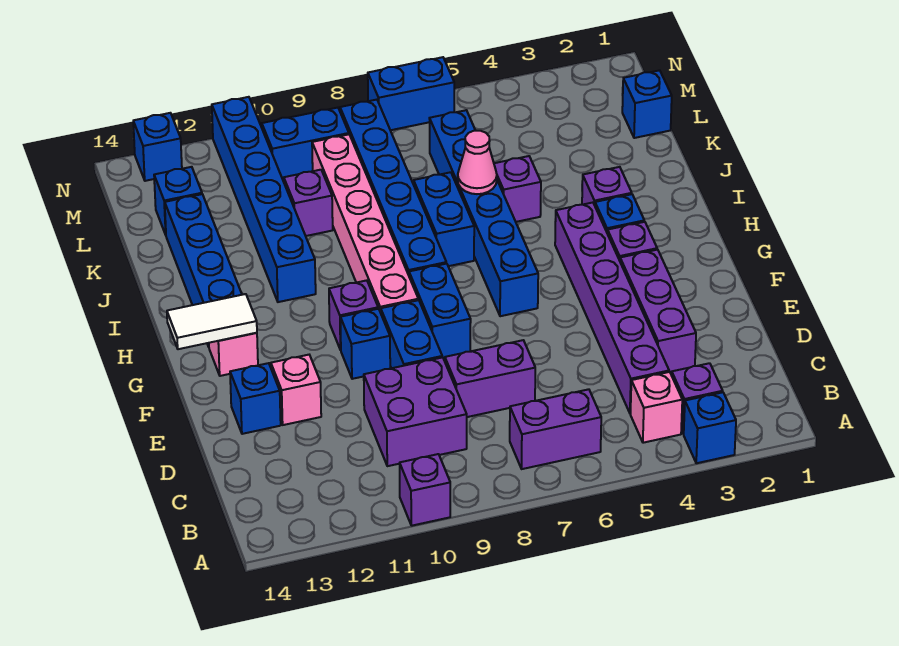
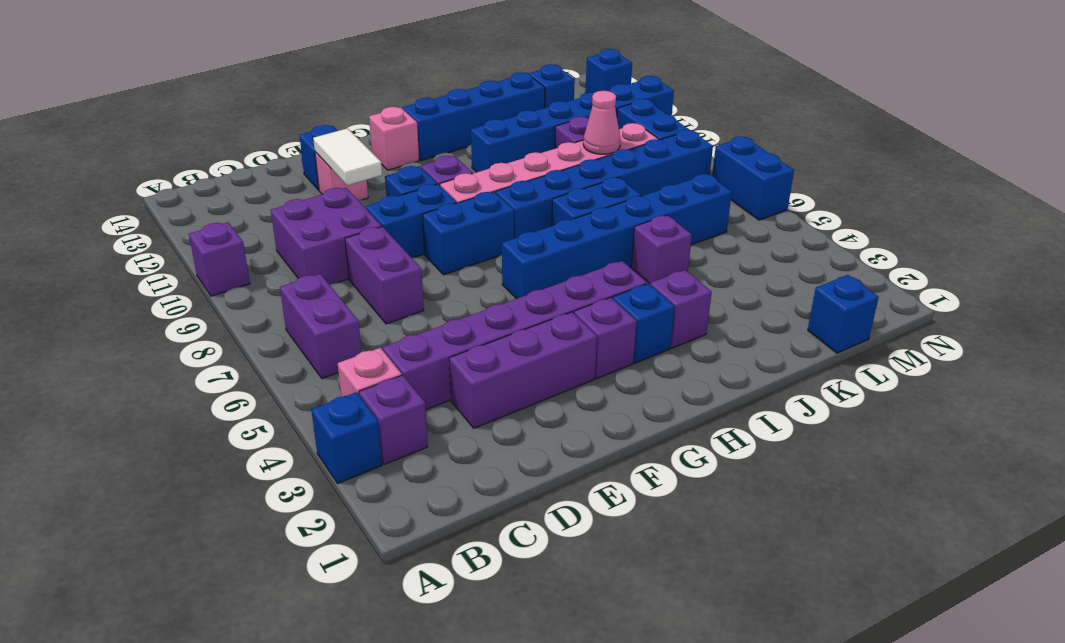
white 1x2 tile [167,294,257,349] -> white 1x2 tile moved to [313,128,382,186]
pink 1x1 cone [458,131,497,194] -> pink 1x1 cone moved to [583,91,621,154]

